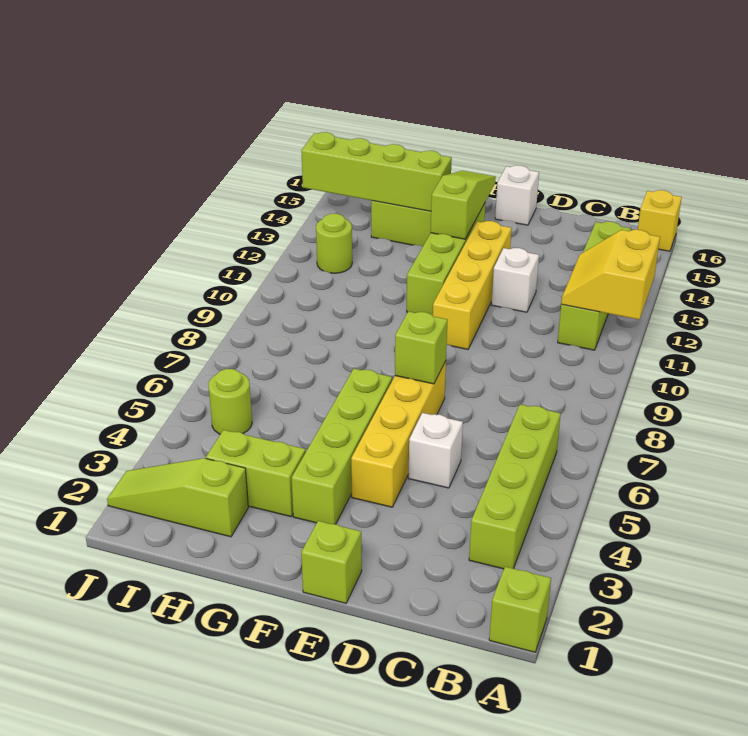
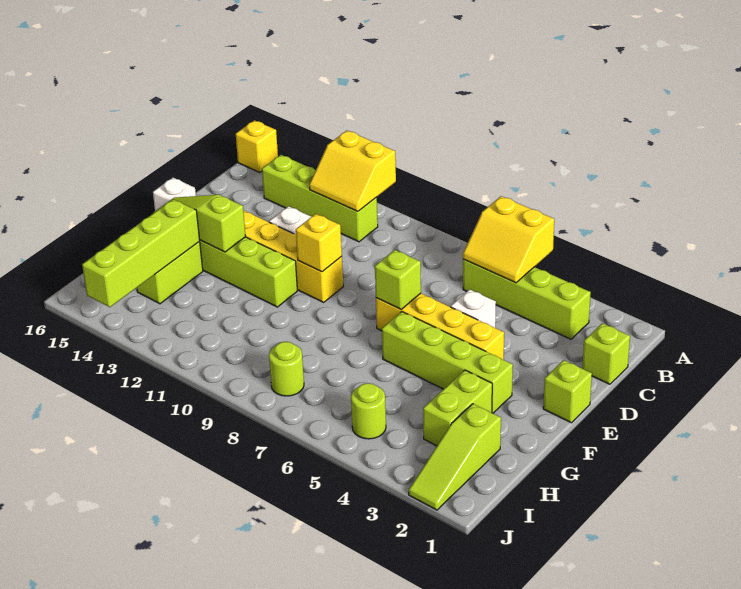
lime 1x1 brick [489,567,551,652] -> lime 1x1 brick moved to [582,323,630,384]
none -> yellow 2x2 slope [463,196,554,283]
none -> yellow 1x1 brick [296,214,342,272]
lime 1x1 round brick [316,214,352,273] -> lime 1x1 round brick moved to [269,342,304,396]

